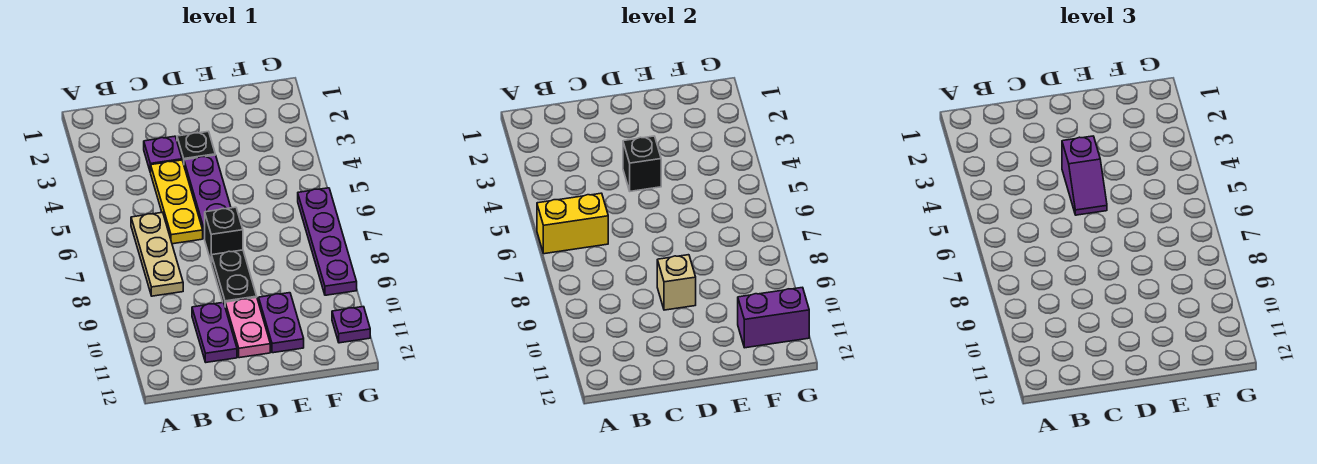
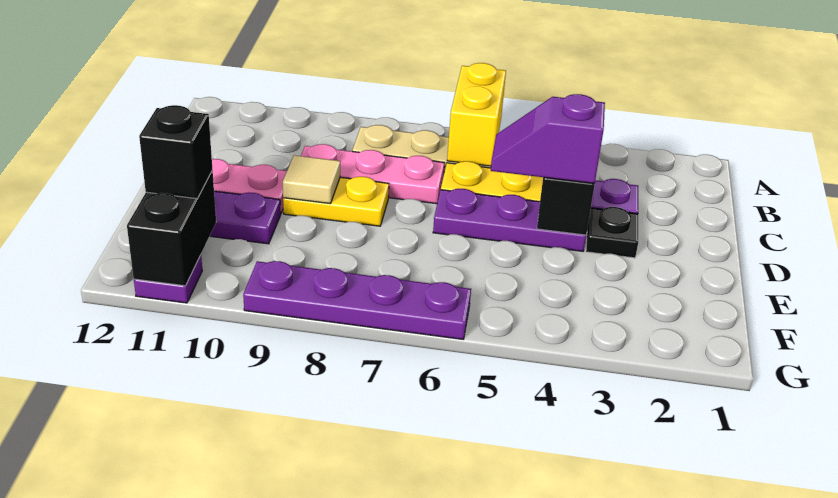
none -> pink 1x3 plate [301,144,444,204]
purple 1x2 plate [192,302,237,362] -> none
black 1x1 brick [205,207,243,262] -> black 1x1 brick moved to [139,105,213,199]
black 1x2 plate [211,250,257,305] -> yellow 1x2 plate [283,176,389,226]
tan 1x1 brick [657,255,696,310] -> tan 1x1 tile [283,155,340,204]
purple 1x2 brick [738,287,809,348] -> black 1x2 brick [127,171,216,286]

